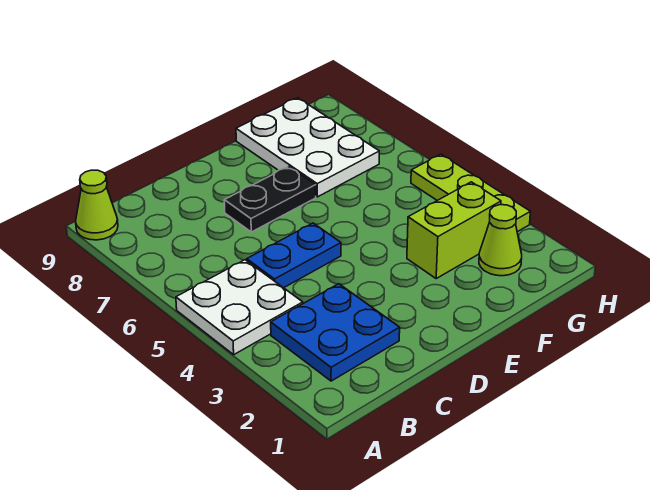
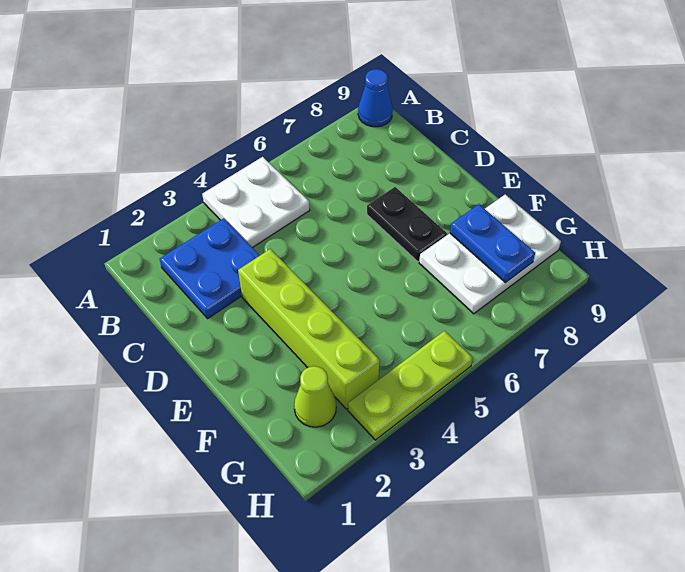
lime 1x1 cone [76,170,118,240] -> blue 1x1 cone [358,69,393,127]
blue 1x2 plate [246,223,341,288] -> blue 1x2 plate moved to [450,204,535,283]
lime 1x2 brick [407,182,501,278] -> lime 1x4 brick [238,249,380,409]

